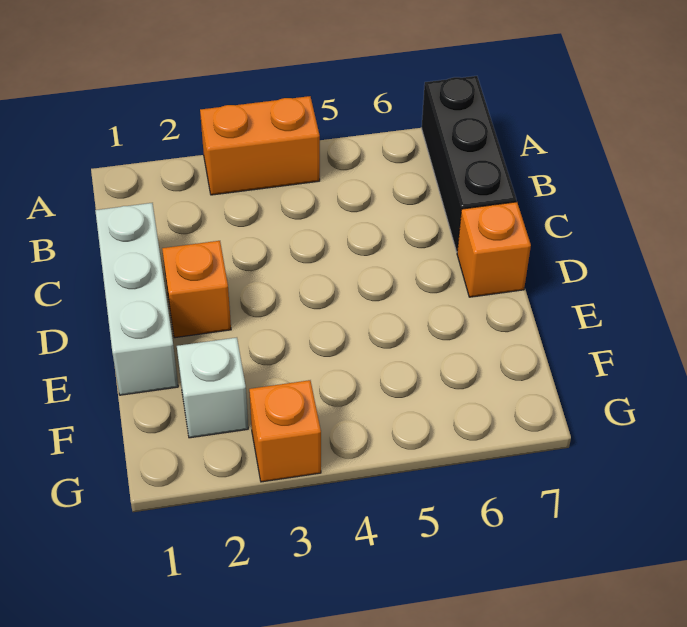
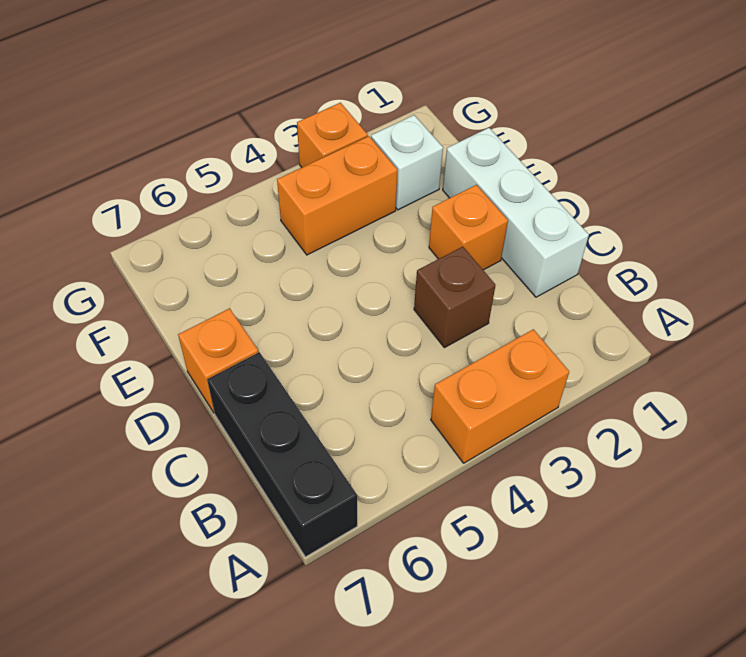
none -> brown 1x1 brick [414,247,496,348]
none -> orange 1x2 brick [277,136,397,255]

